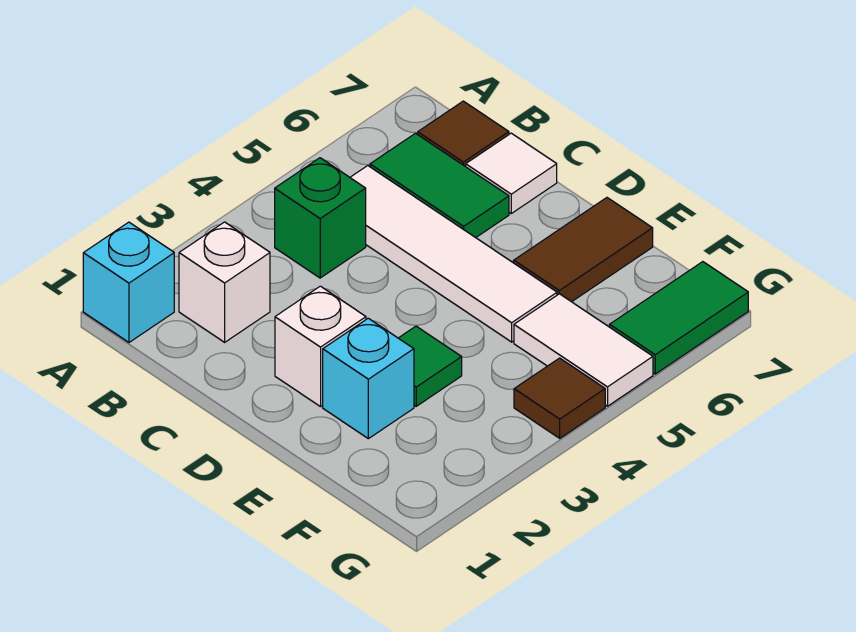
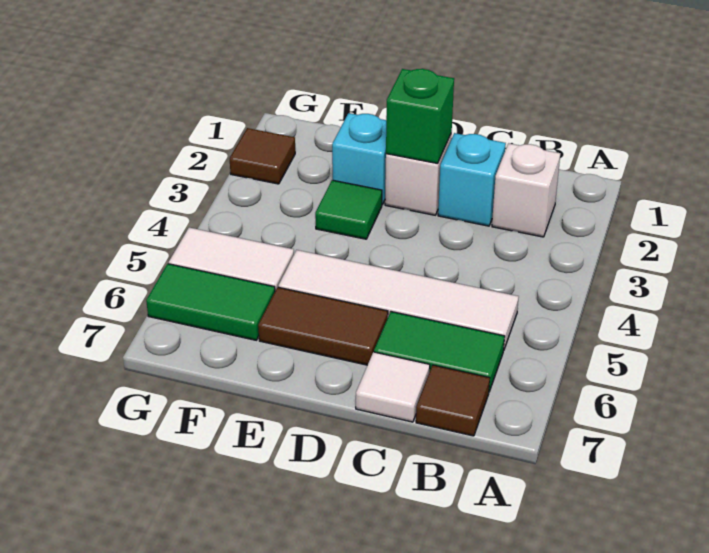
cyan 1x1 brick [83,222,174,342] -> cyan 1x1 brick moved to [438,133,506,226]
green 1x1 brick [275,158,366,278] -> green 1x1 brick moved to [386,69,454,164]
brown 1x2 tile [514,198,653,302] -> brown 1x2 tile turned to [258,287,388,365]
brown 1x1 tile [514,358,605,438] -> brown 1x1 tile moved to [230,128,295,184]
green 1x2 tile [610,262,748,374] -> green 1x2 tile turned to [146,264,275,340]

